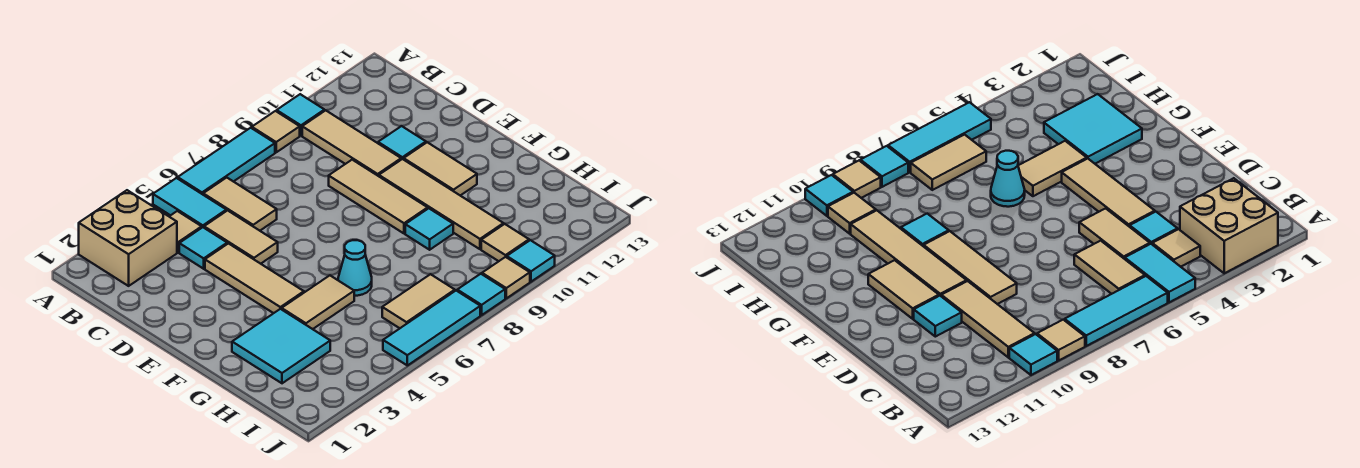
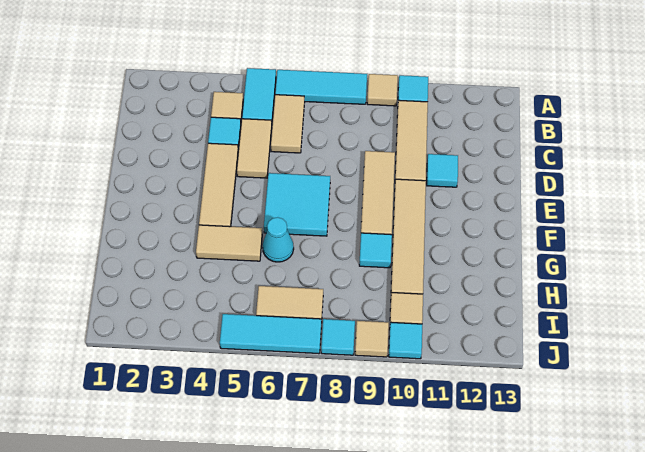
tan 2x2 brick [79,190,177,286] -> none
tan 1x2 tile [404,142,477,196] -> none
cyan 2x2 tile [232,309,330,383] -> cyan 2x2 tile moved to [264,173,330,236]

